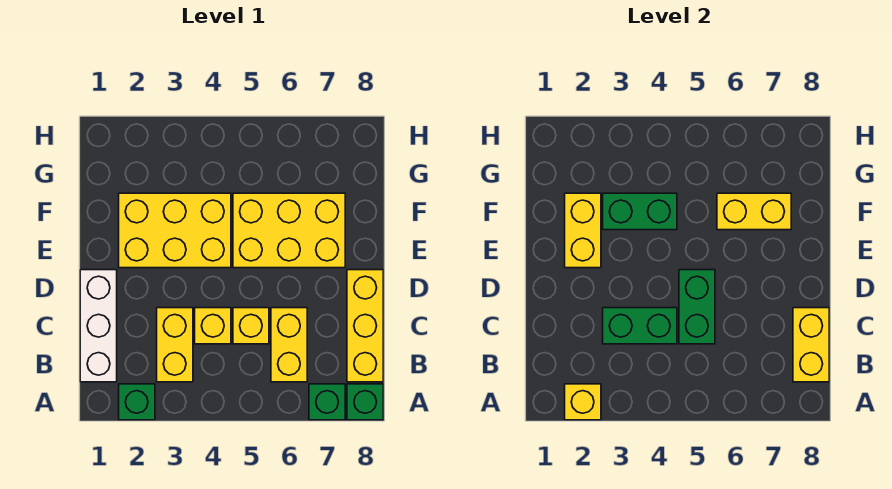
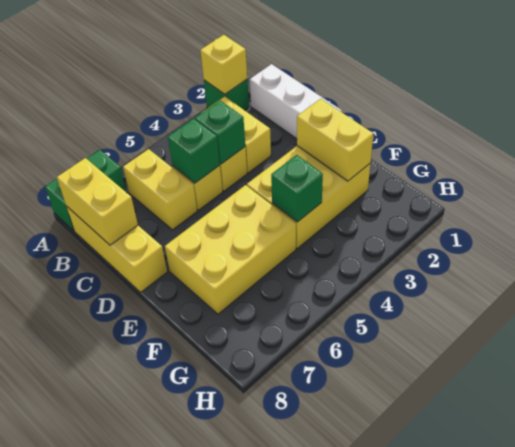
green 1x2 brick [603,308,677,344] -> green 1x1 brick [195,100,245,164]
green 1x2 brick [679,270,715,344] -> green 1x1 brick [168,119,220,183]
green 1x2 brick [603,193,677,230] -> green 1x1 brick [271,155,323,222]
yellow 1x2 brick [717,193,791,230] -> none

